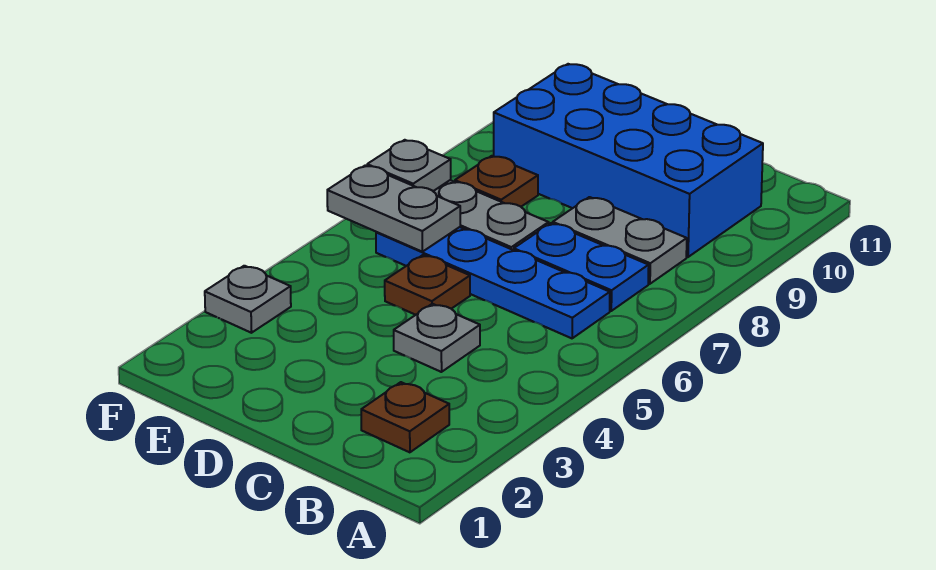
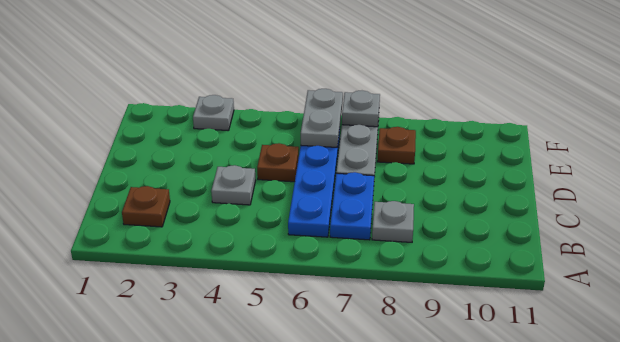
grey 1x2 plate [553,197,687,284] -> grey 1x1 plate [372,201,414,242]
blue 2x4 brick [494,64,763,257] -> none

